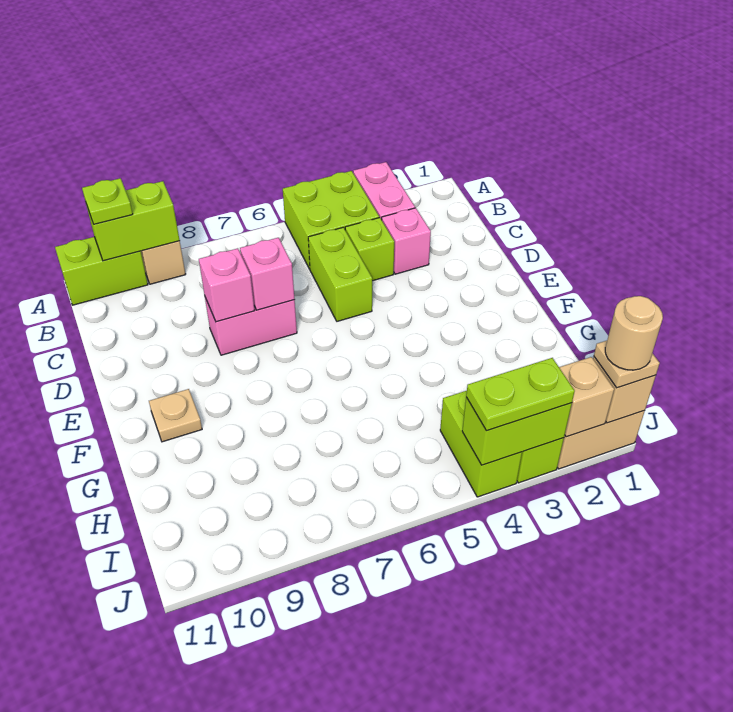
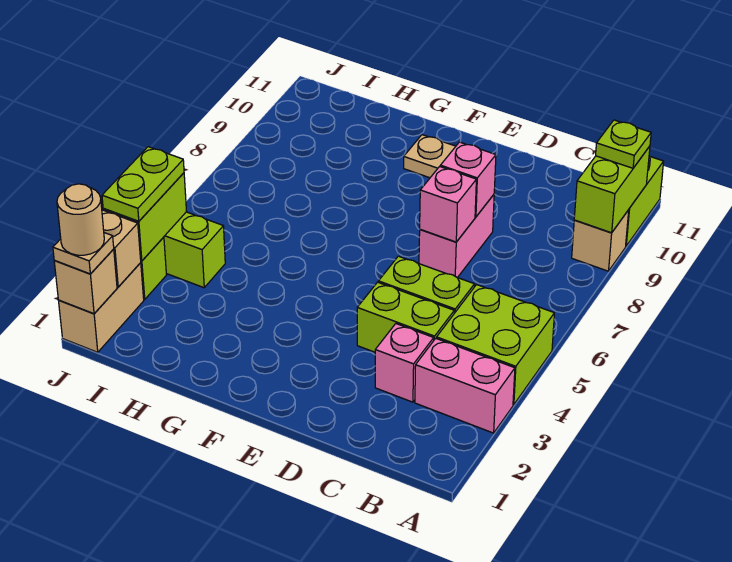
lime 1x1 brick [345,218,394,281] -> lime 1x2 brick [357,282,454,352]

